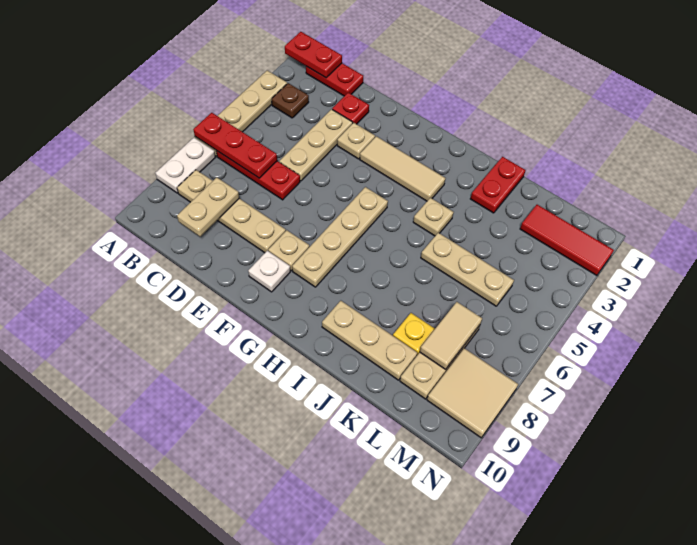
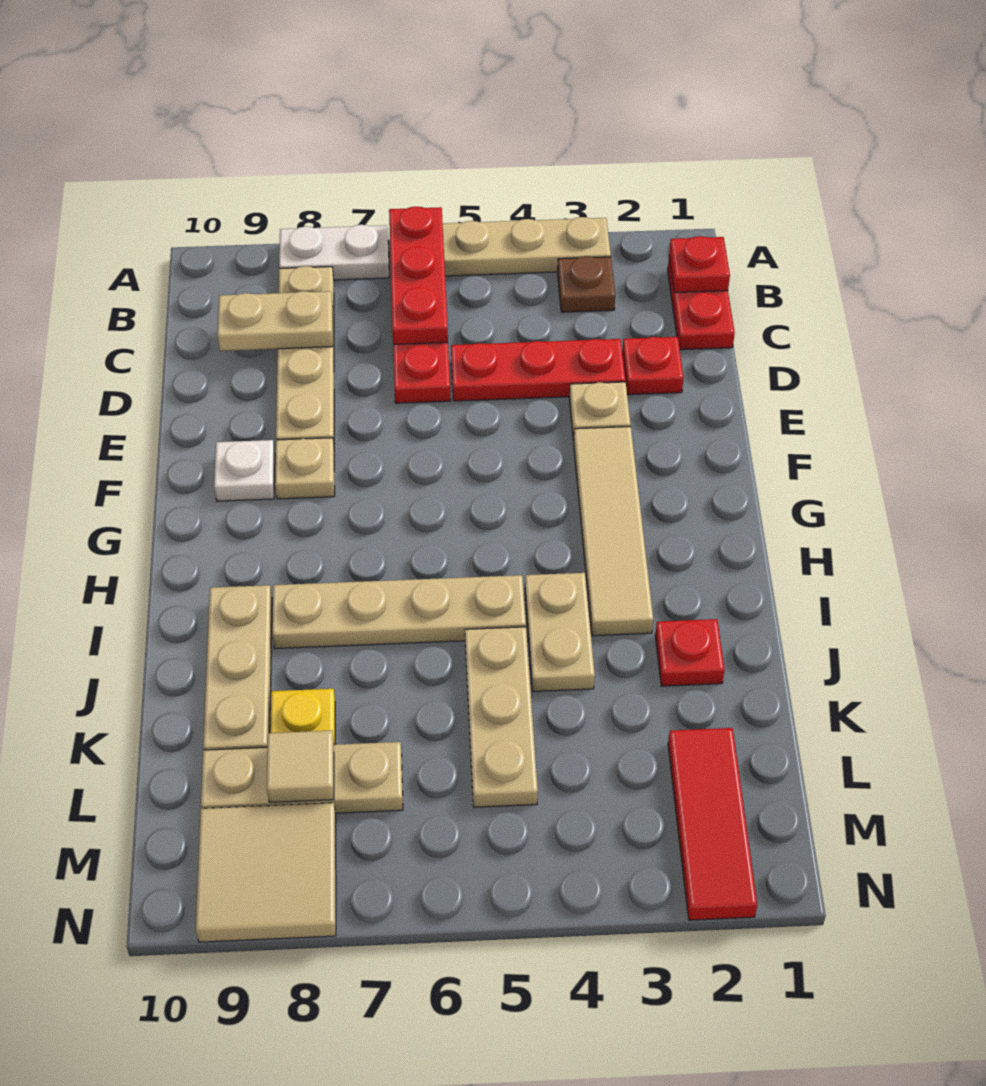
red 1x2 plate [285,32,342,78] -> red 1x1 plate [669,236,730,293]
tan 1x3 plate [279,109,353,181] -> red 1x3 plate [451,339,625,401]
tan 1x3 tile [360,136,445,201] -> tan 1x4 tile [573,427,653,636]
tan 1x4 plate [292,187,388,287] -> tan 1x4 plate moved to [272,575,526,649]
tan 1x1 plate [413,198,454,236] -> tan 1x2 plate [525,573,595,692]
red 1x2 plate [470,157,525,213] -> red 1x1 plate [655,619,725,686]
tan 1x2 tile [420,302,482,369] -> tan 1x1 tile [267,731,334,802]

